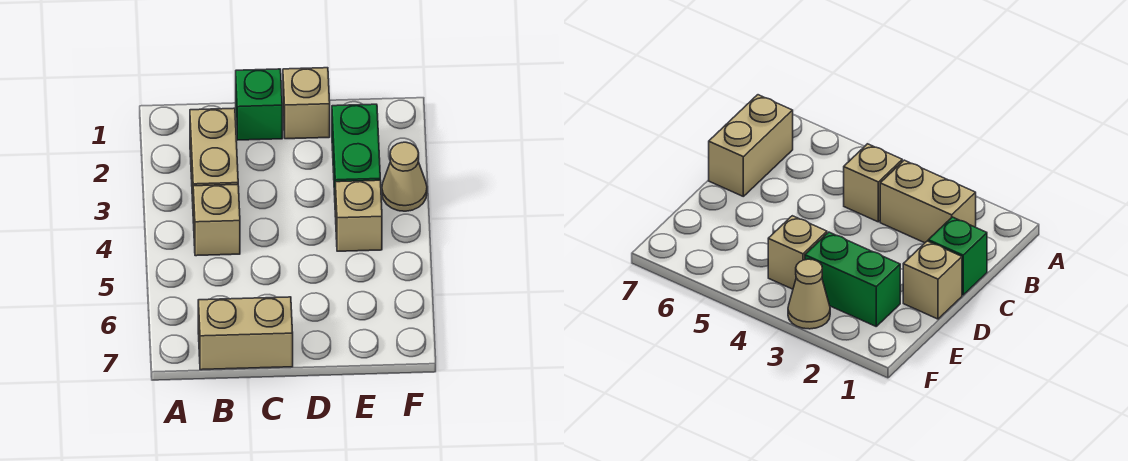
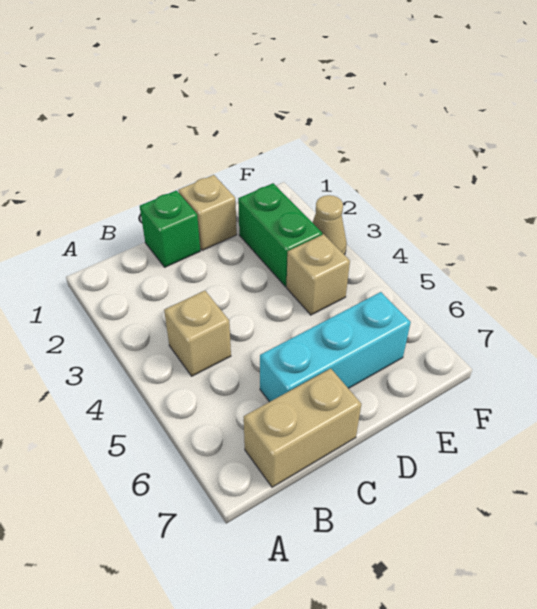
tan 1x2 brick [190,108,238,201] -> none
none -> cyan 1x3 brick [260,292,411,402]

